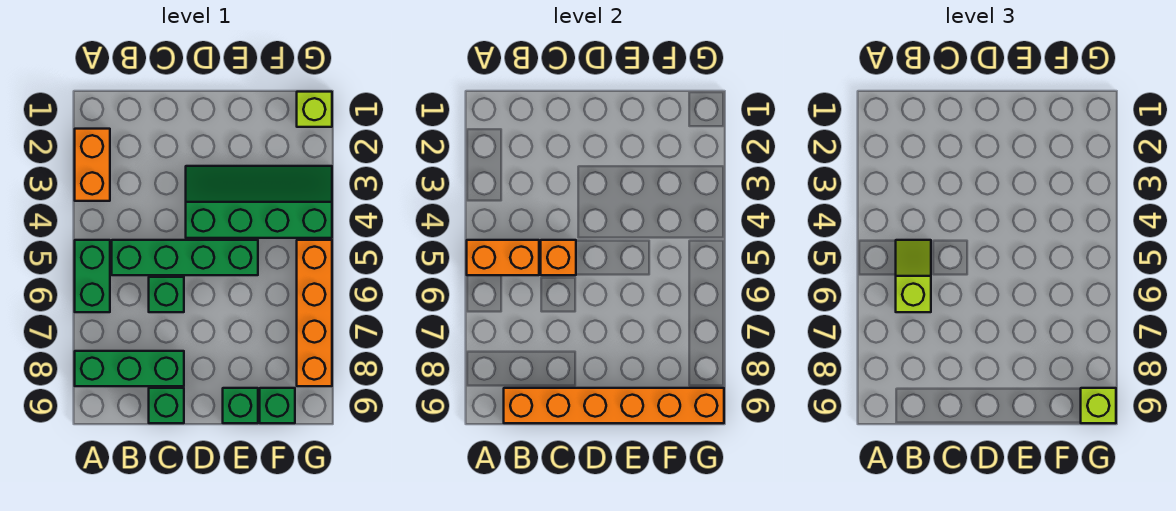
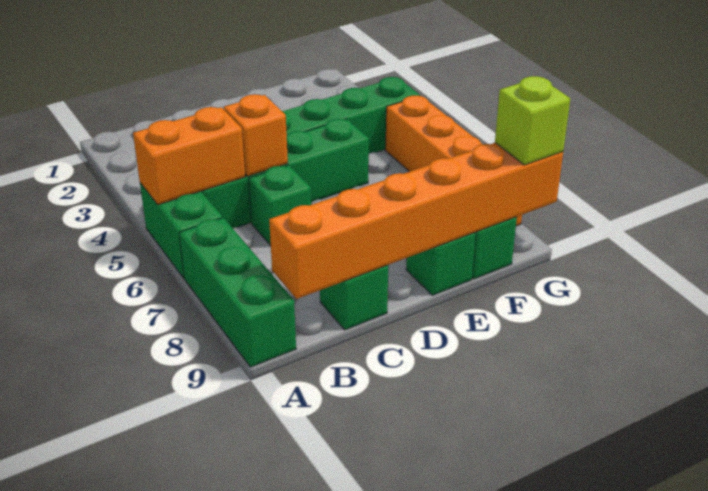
orange 1x2 brick [75,129,110,201] -> none
green 1x3 brick [75,351,184,386] -> green 1x3 brick turned to [179,218,296,367]
lime 1x2 slope [896,240,931,312] -> none
lime 1x1 brick [297,92,332,127] -> none

